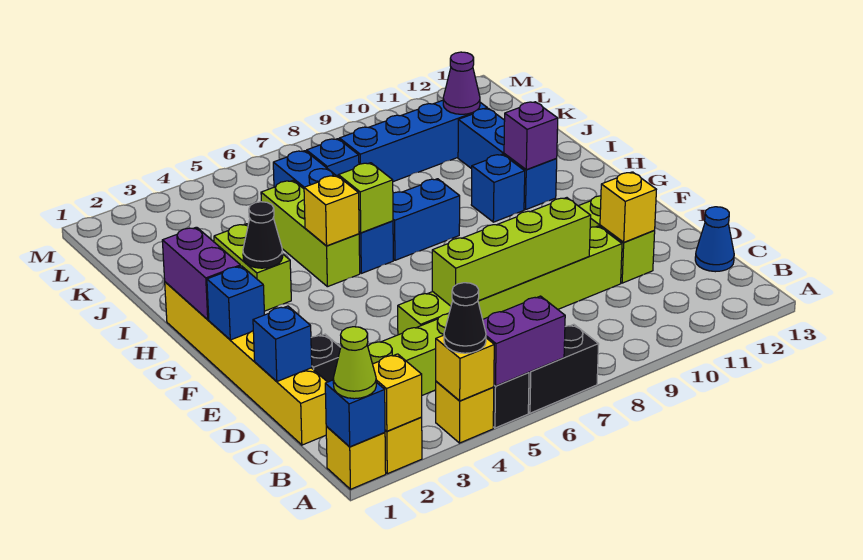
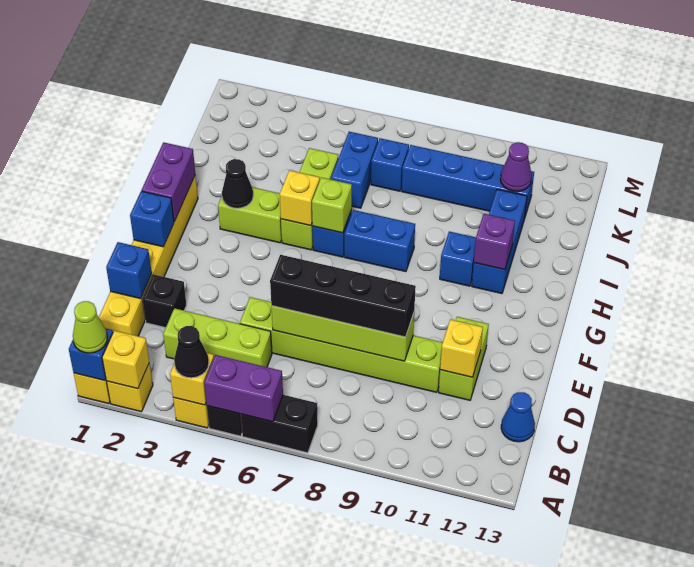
none -> black 1x4 brick [270,255,416,337]
lime 1x2 brick [214,224,291,311] -> lime 1x2 brick turned to [218,187,282,243]

